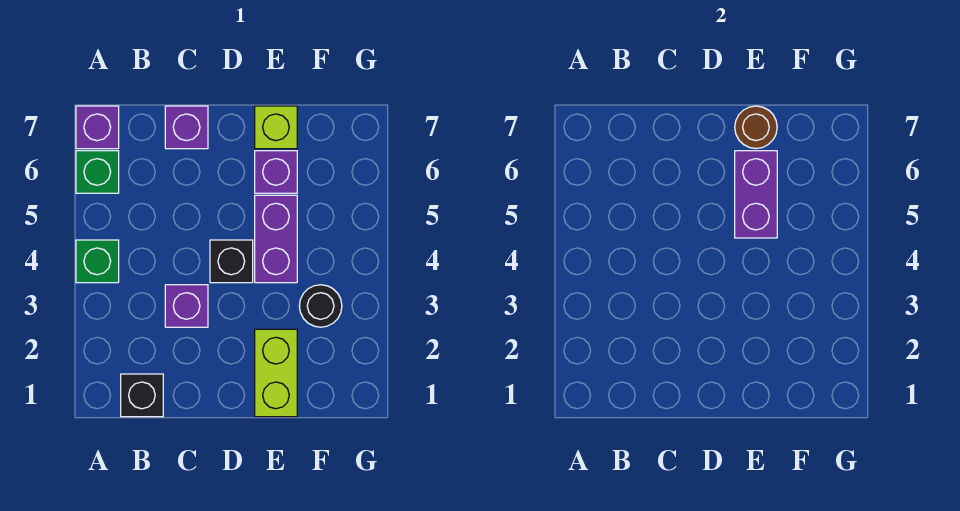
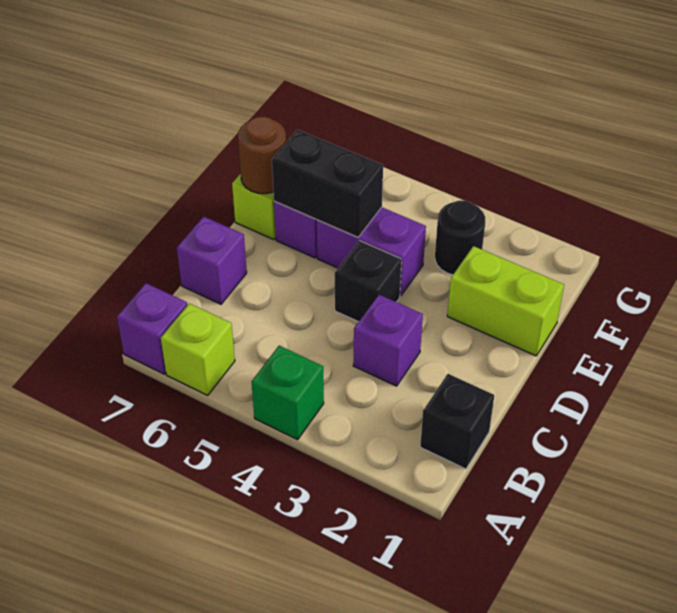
green 1x1 brick [76,151,119,193] -> lime 1x1 brick [161,303,235,395]
purple 1x2 brick [735,151,777,238] -> black 1x2 brick [272,130,383,237]

